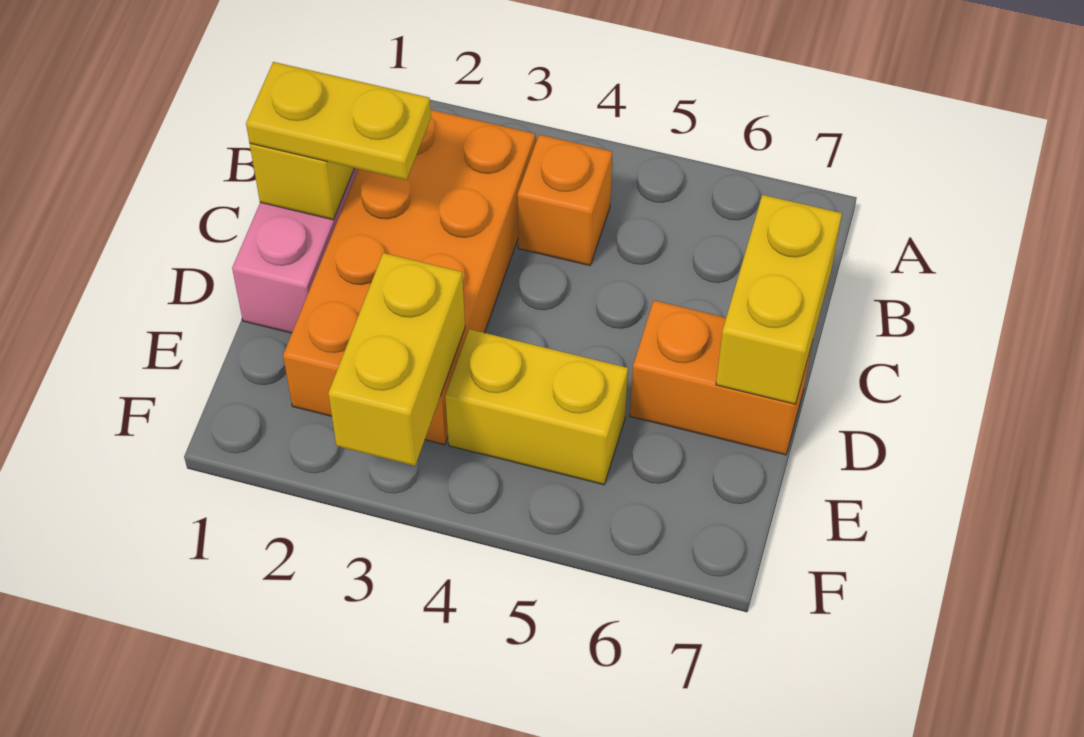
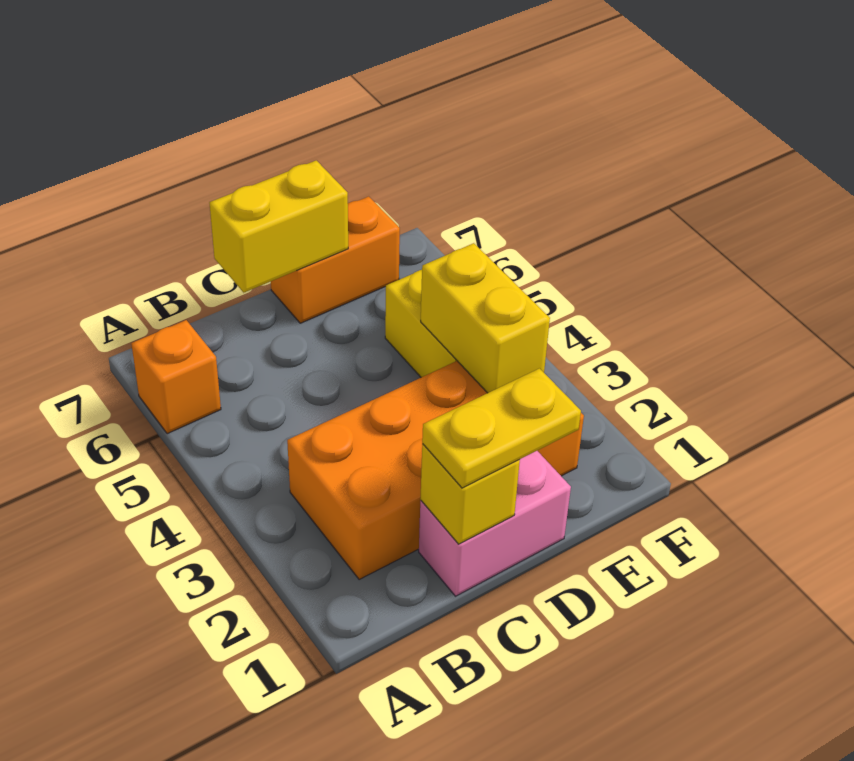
orange 1x1 brick [518,135,612,266] -> orange 1x1 brick moved to [131,320,221,434]
yellow 1x2 plate [246,62,431,180] -> yellow 1x2 plate turned to [422,368,581,488]
orange 1x2 brick [630,300,813,455] -> orange 1x2 brick turned to [271,196,400,323]
yellow 1x2 brick [328,253,465,466] -> yellow 1x2 brick turned to [421,243,550,393]

